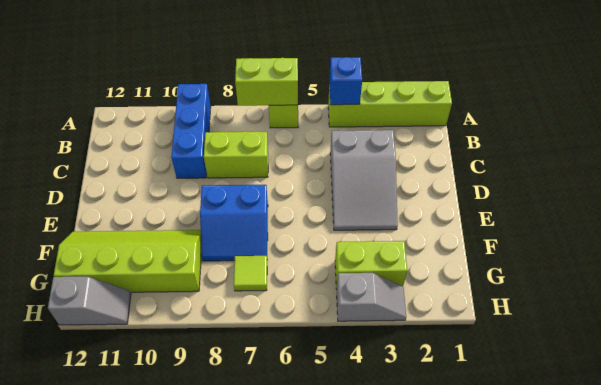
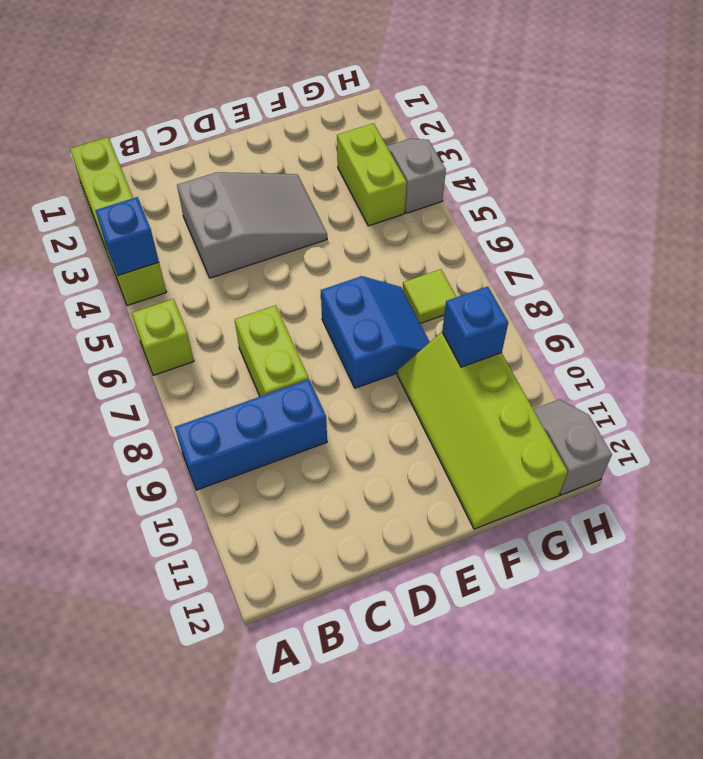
lime 1x2 brick [235,58,298,106] -> none
none -> blue 1x1 brick [442,286,508,367]

